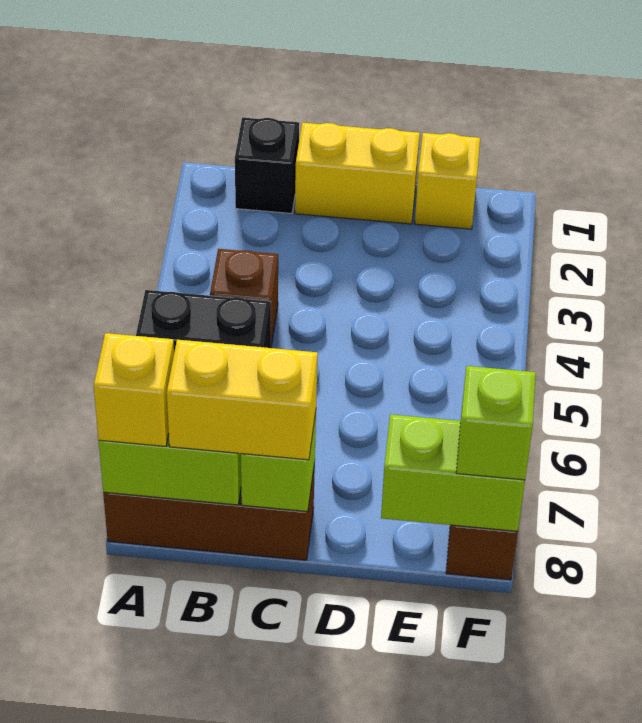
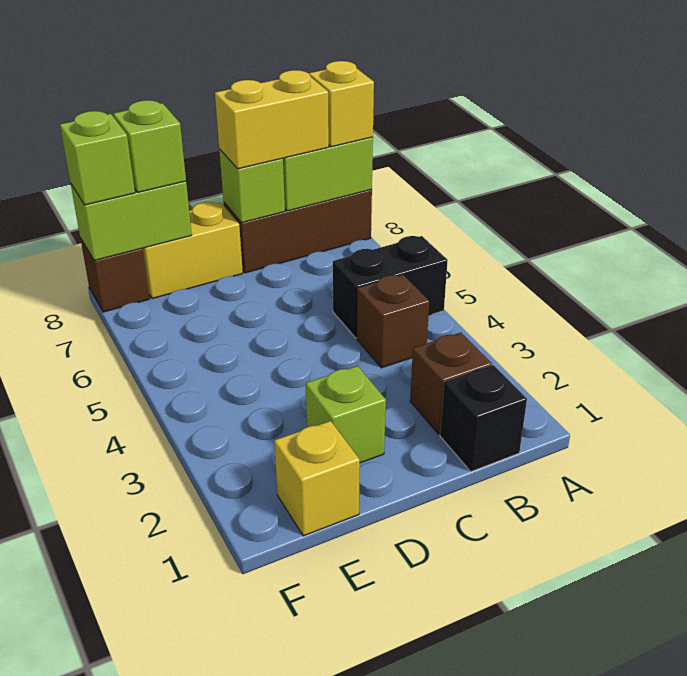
none -> brown 1x1 brick [410,333,492,434]
yellow 1x2 brick [295,123,420,224] -> yellow 1x2 brick moved to [143,202,243,299]
none -> lime 1x1 brick [306,366,386,463]
none -> lime 1x1 brick [114,100,186,192]

